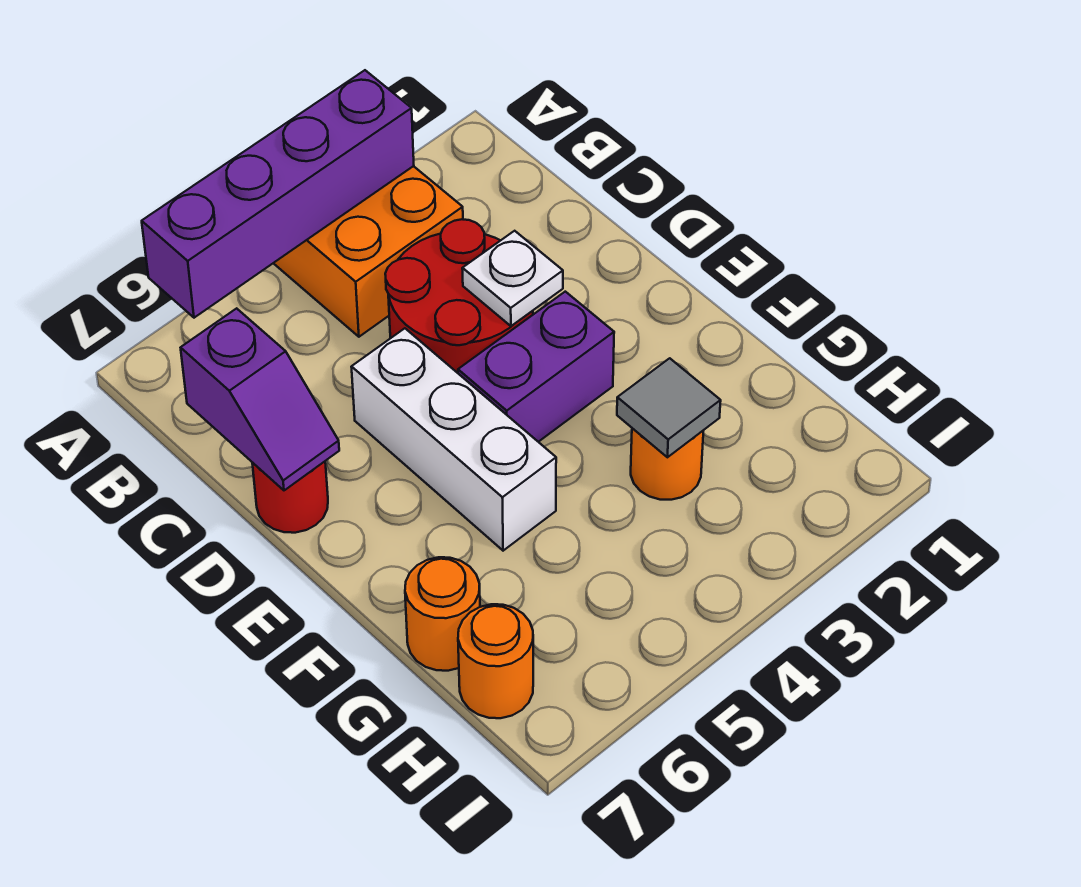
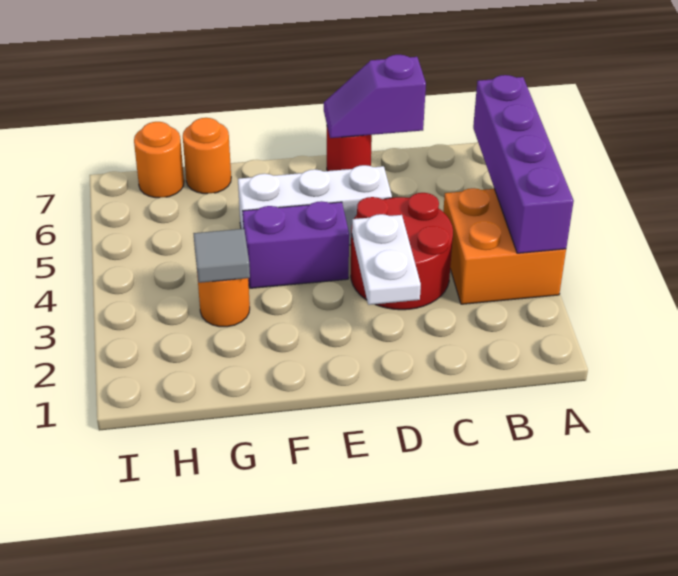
white 1x1 plate [462,231,563,326] -> white 1x2 plate [352,214,421,305]
purple 1x2 brick [458,292,614,442] -> purple 1x2 brick turned to [243,201,349,288]

